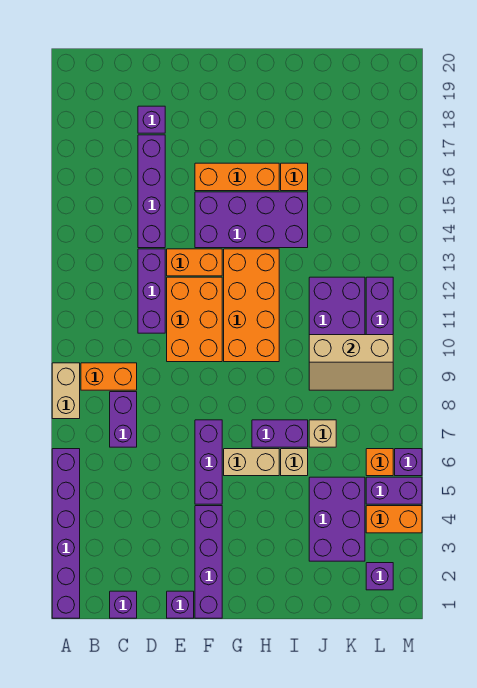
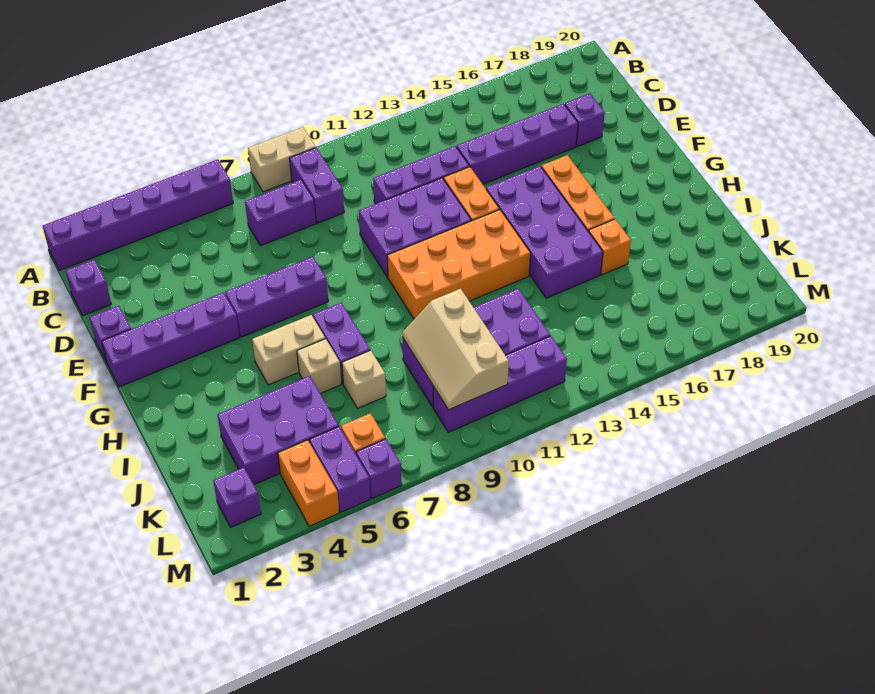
orange 1x2 brick [81,363,137,390] -> purple 1x2 brick [289,148,344,223]
orange 2x3 brick [167,277,222,362] -> purple 2x3 brick [359,178,471,278]
tan 1x2 brick [224,449,279,476] -> tan 1x2 brick turned to [252,315,325,385]

